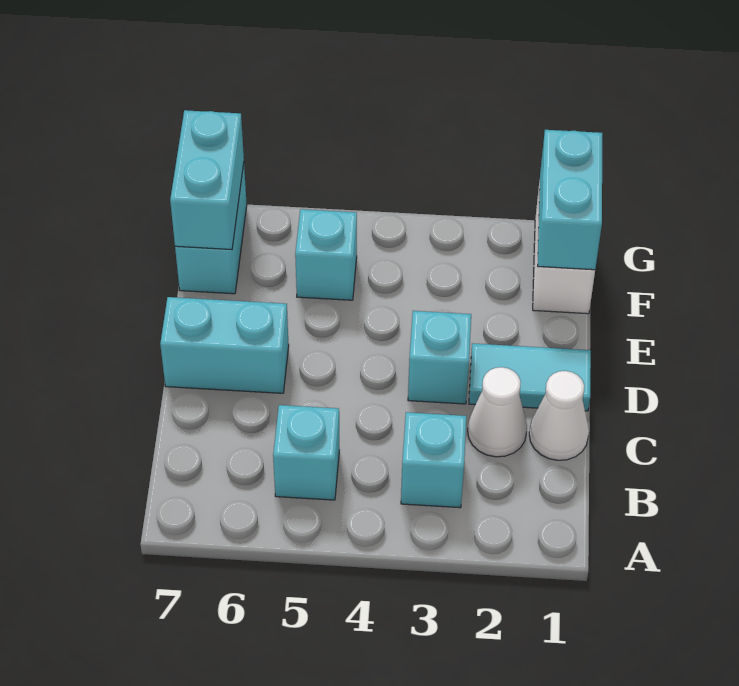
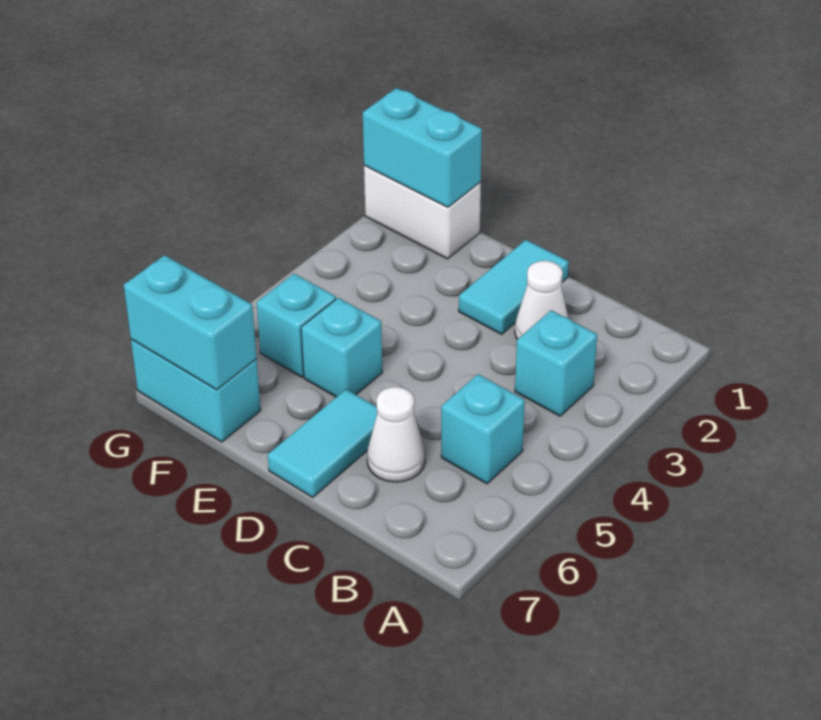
white 1x1 cone [529,371,589,460] -> white 1x1 cone moved to [367,387,425,482]
cyan 1x1 brick [408,311,471,404] -> cyan 1x1 brick moved to [301,298,382,397]
cyan 1x2 brick [160,297,289,393] -> cyan 1x2 tile [268,389,377,497]

